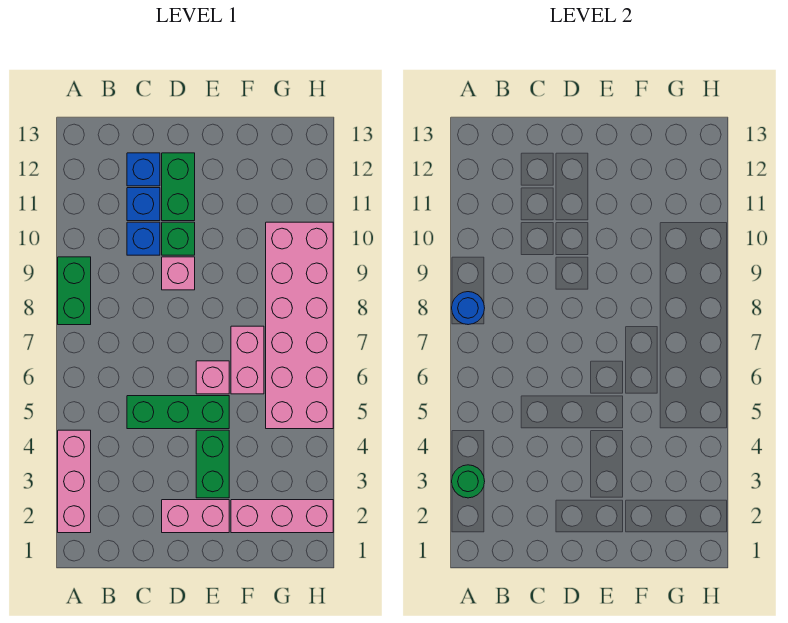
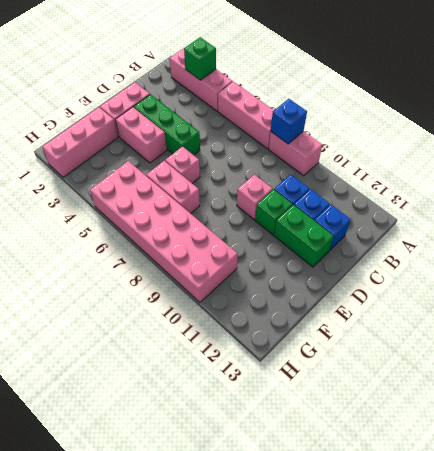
green 1x1 round brick [452,465,485,498] -> green 1x1 brick [184,37,216,80]
none -> pink 1x3 brick [218,82,274,149]
green 1x2 brick [58,257,91,325] -> pink 1x2 brick [269,131,322,176]
blue 1x1 round brick [452,292,485,325] -> blue 1x1 brick [271,99,307,144]
green 1x3 brick [127,396,229,429] -> green 1x3 brick turned to [134,94,200,155]
green 1x2 brick [196,430,229,498] -> pink 1x2 brick [116,107,167,163]

